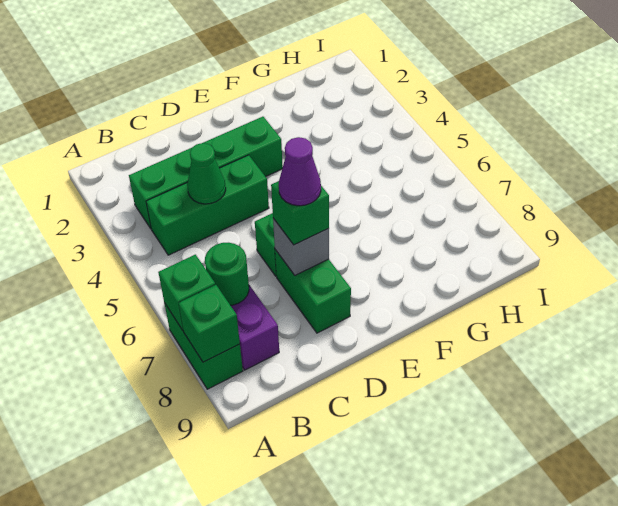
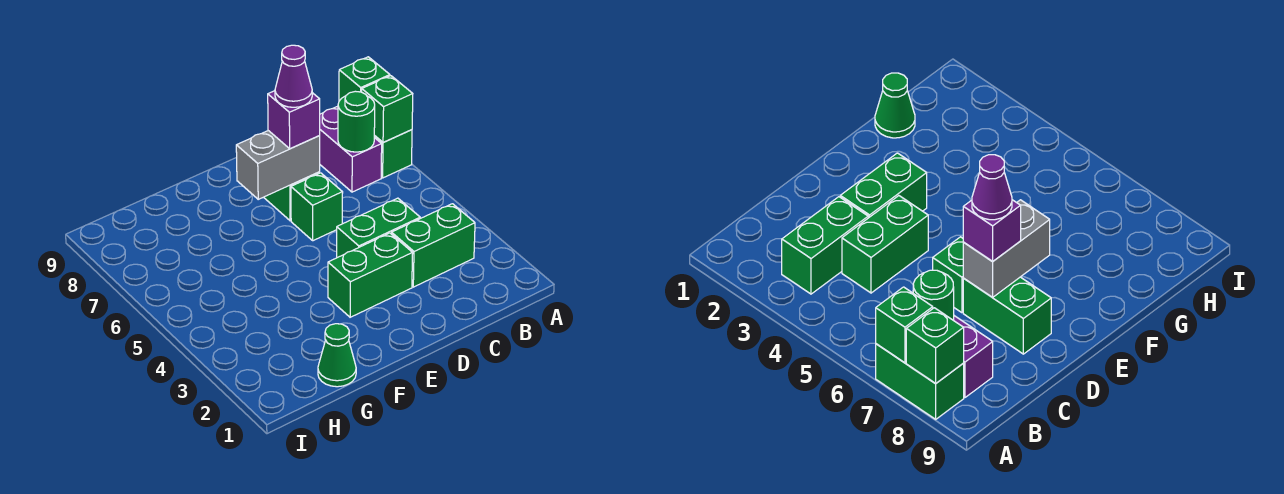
green 1x3 brick [146,155,269,255] -> green 1x2 brick [337,198,420,258]
green 1x1 cone [187,143,226,204] -> green 1x1 cone moved to [318,324,356,387]
grey 1x1 brick [273,218,329,275] -> grey 1x2 brick [236,131,320,199]
green 1x1 brick [271,181,329,245] -> purple 1x1 brick [268,91,320,149]

